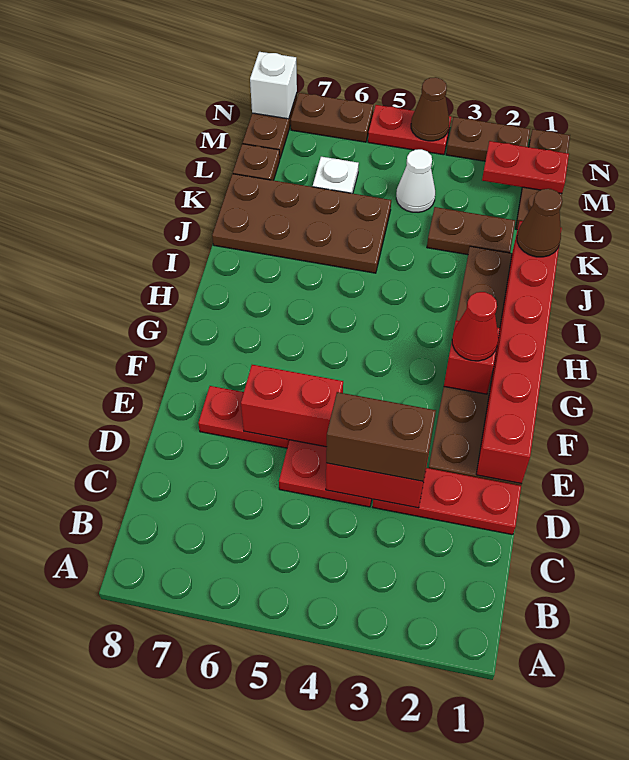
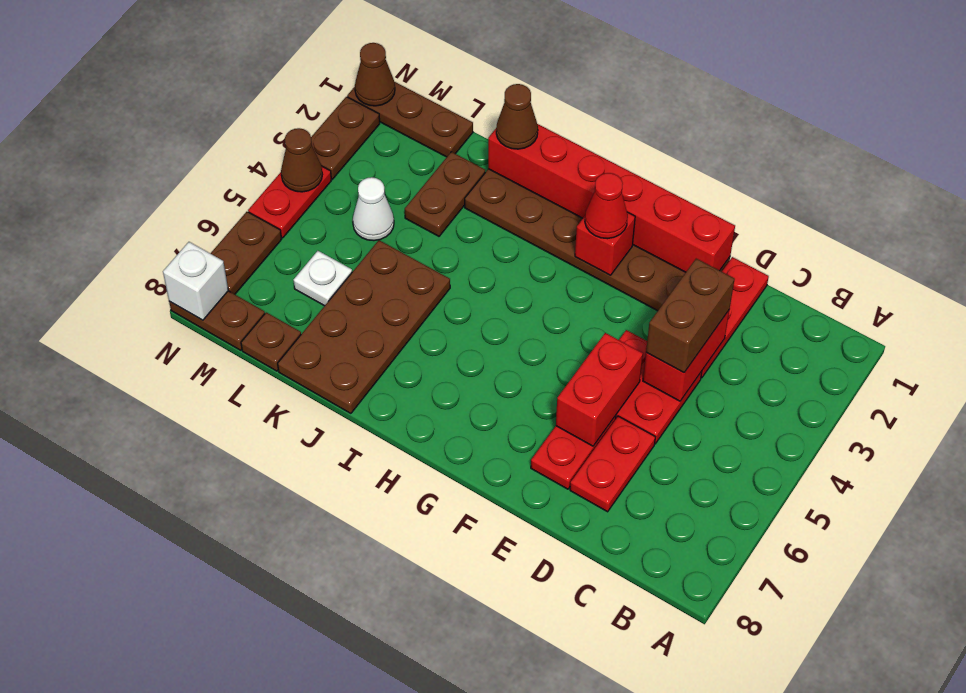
red 1x2 plate [482,141,569,193] -> red 1x2 plate moved to [570,416,655,512]
none -> brown 1x1 cone [355,43,395,106]

